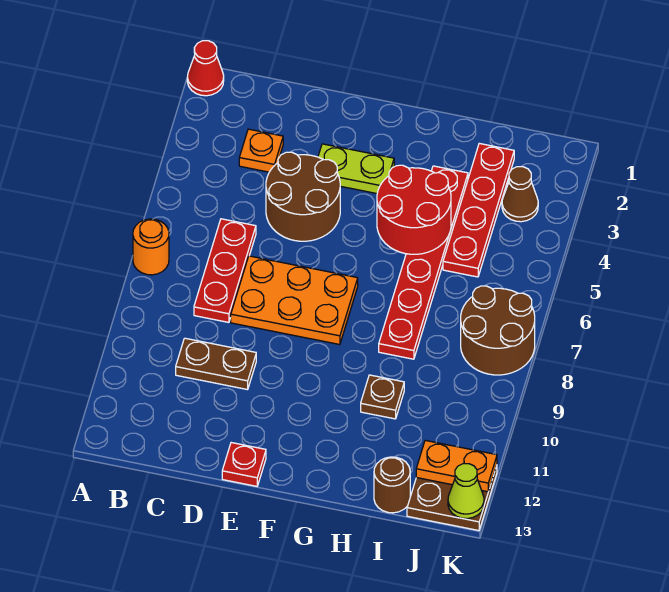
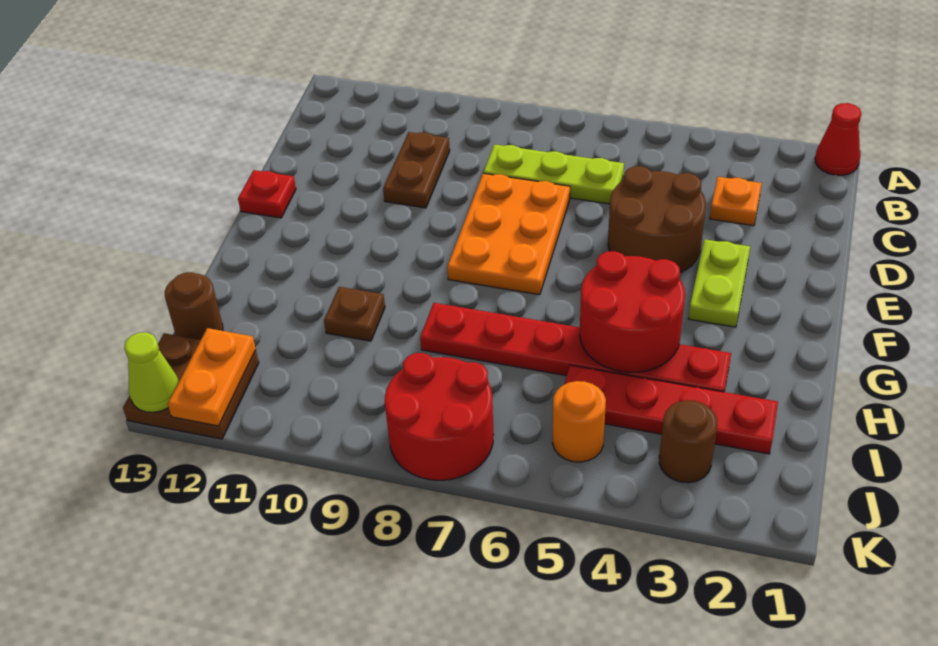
orange 1x1 round brick [133,219,169,275] -> orange 1x1 round brick moved to [553,381,606,462]
red 1x3 plate [194,219,256,322] -> lime 1x3 plate [483,144,624,204]
brown 1x1 cone [502,167,538,222] -> brown 1x1 round brick [659,400,717,483]
brown 2x2 round brick [461,286,535,375] -> red 2x2 round brick [385,353,494,480]

